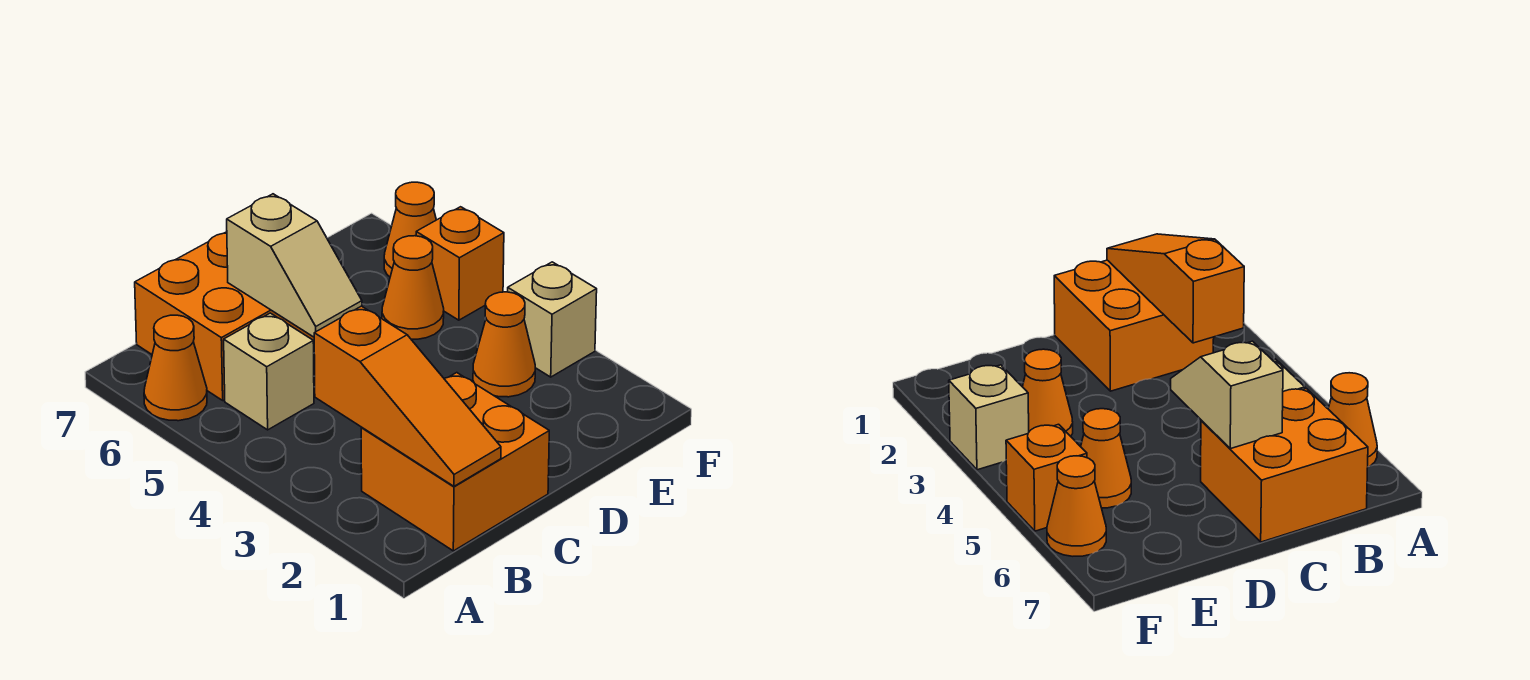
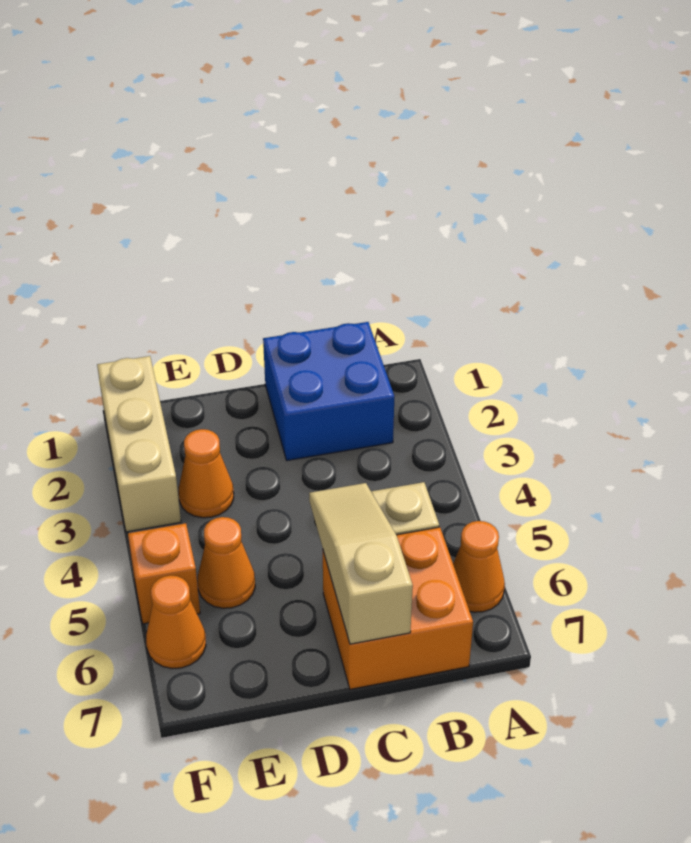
orange 2x2 brick [361,373,549,551] -> blue 2x2 brick [263,322,394,461]
orange 1x3 slope [314,306,501,486] -> none
tan 1x2 slope [227,194,362,337] -> tan 1x3 slope [309,483,413,644]
tan 1x1 brick [508,262,597,377] -> tan 1x3 brick [97,356,181,532]

